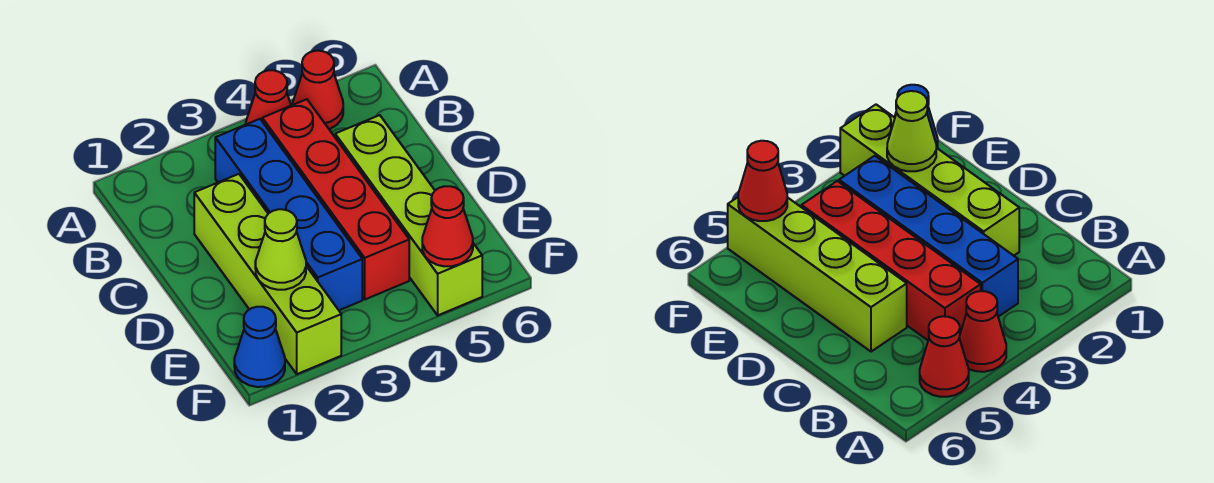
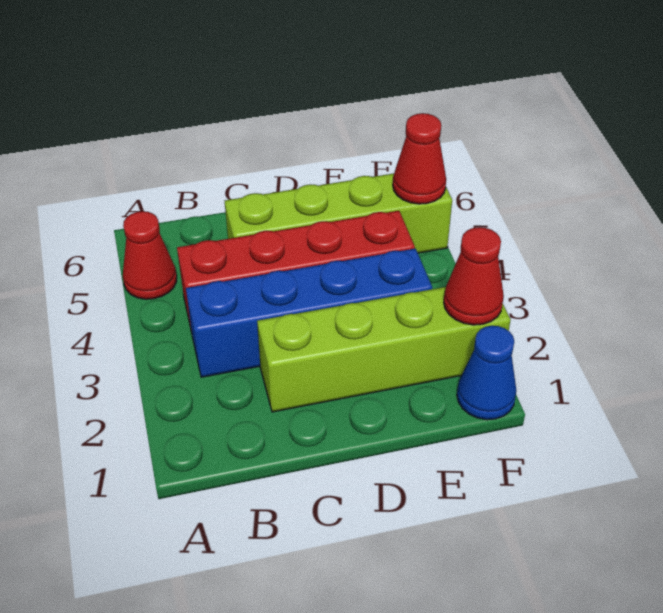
red 1x1 cone [246,70,291,124] -> red 1x1 cone moved to [444,227,504,325]
lime 1x1 cone [255,209,306,290] -> none

